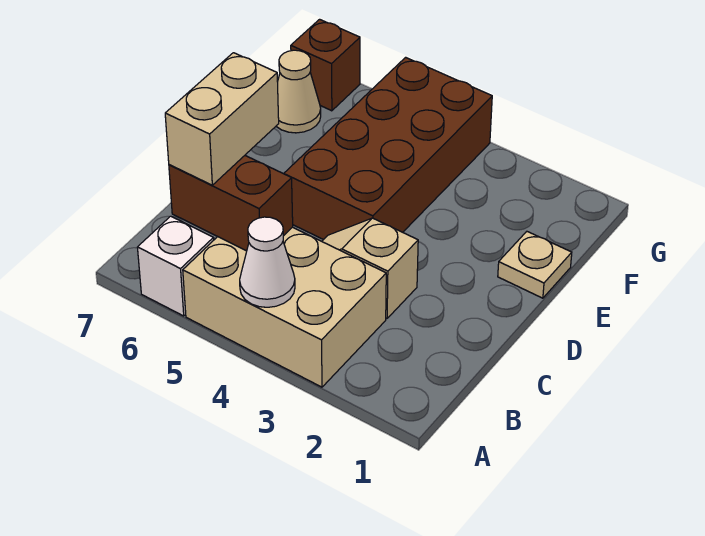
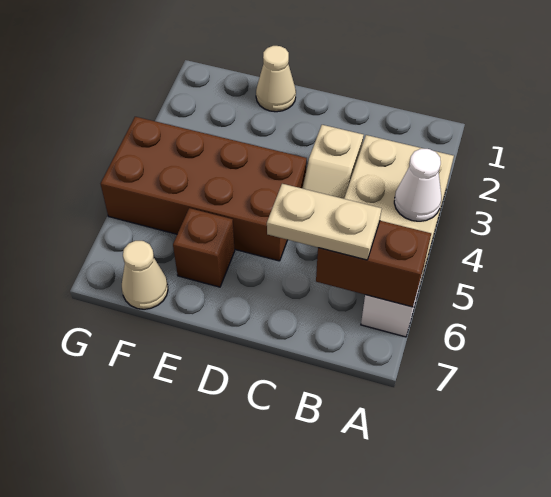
brown 1x2 brick [169,156,293,251] -> brown 1x2 brick turned to [316,221,431,307]
tan 1x2 brick [165,53,279,185] -> tan 1x2 plate [267,184,382,260]
tan 1x1 plate [498,232,572,298] -> tan 1x1 cone [256,46,296,112]
brown 1x1 brick [291,19,360,111] -> brown 1x1 brick moved to [173,208,235,287]

